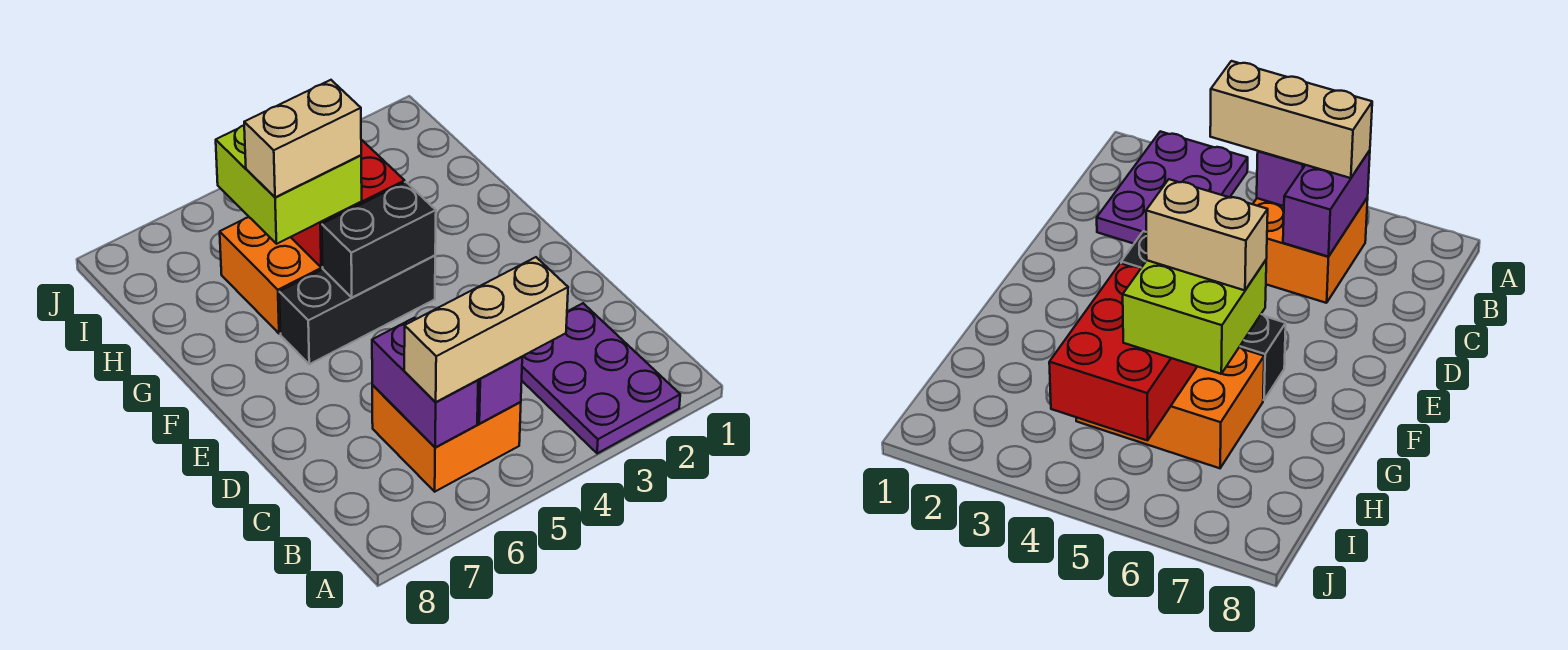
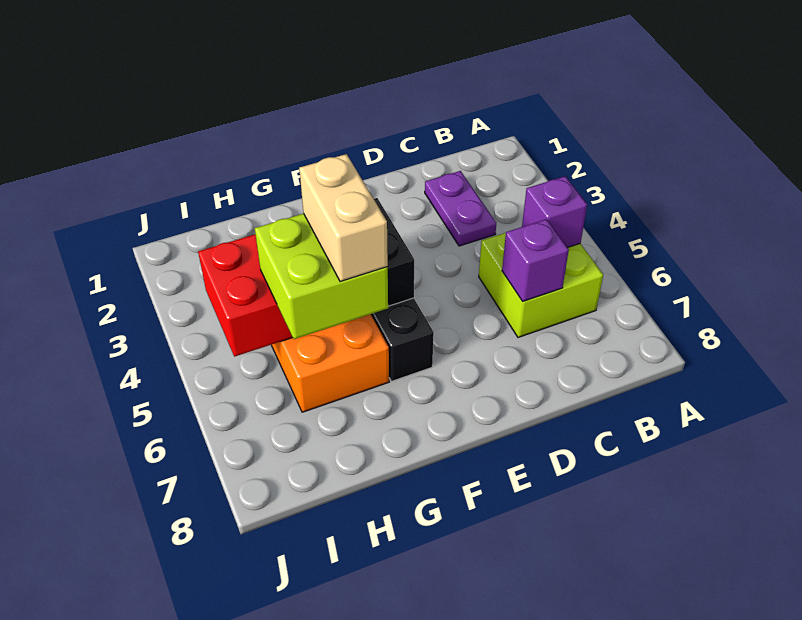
purple 2x3 plate [522,303,680,453] -> purple 1x2 plate [425,171,496,246]
tan 1x3 brick [404,257,568,402] -> none
orange 2x2 brick [372,385,521,492] -> lime 2x2 brick [479,233,603,337]
purple 1x2 brick [372,318,478,448] -> purple 1x1 brick [502,219,569,301]

